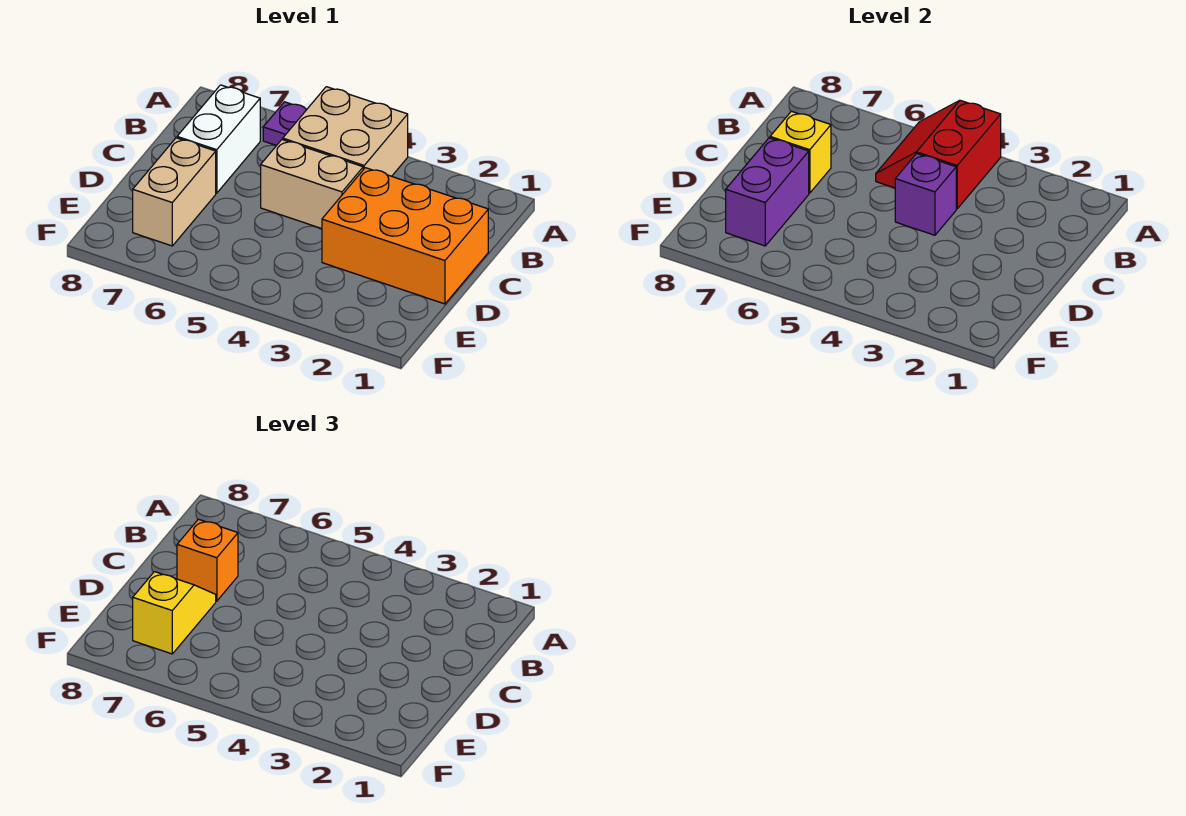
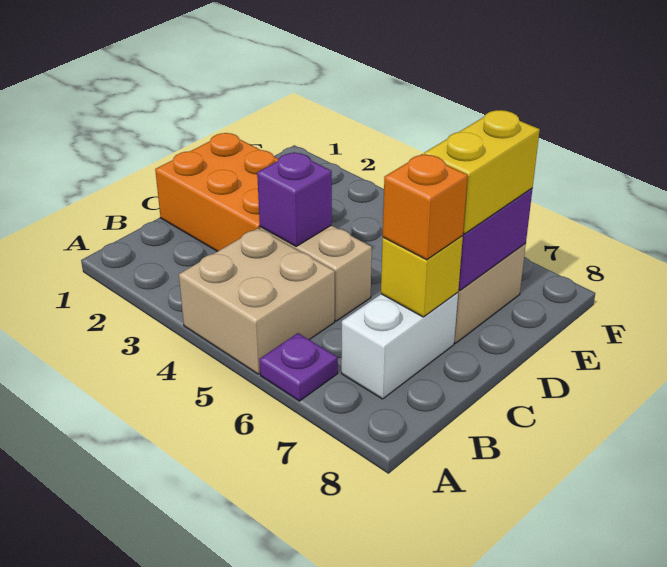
red 2x2 slope [876,100,1001,209] -> none
yellow 1x2 slope [133,572,216,654] -> yellow 1x2 brick [424,110,540,234]

